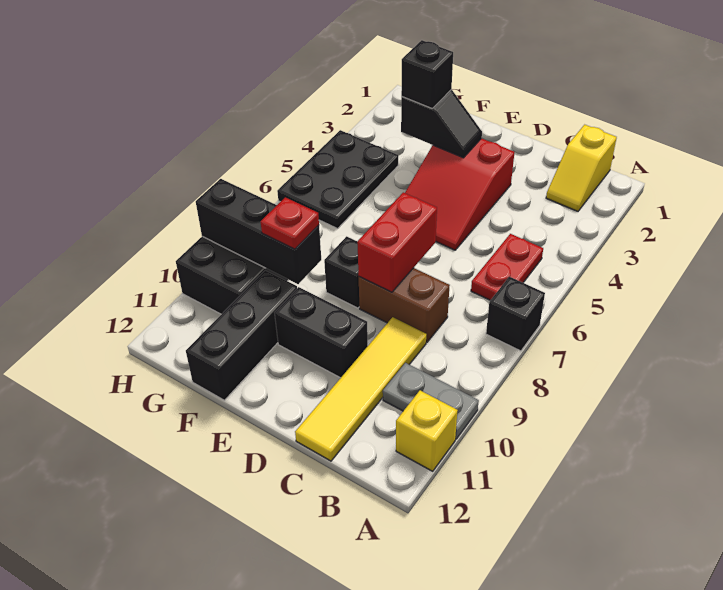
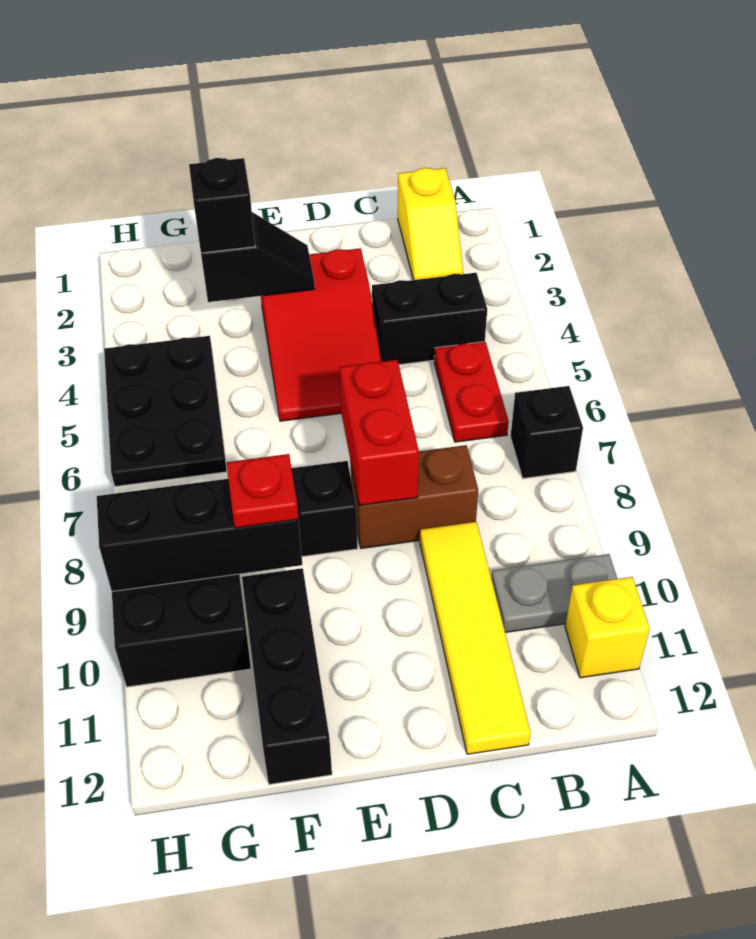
black 1x2 brick [275,287,368,378] -> black 1x2 brick moved to [372,273,487,365]

